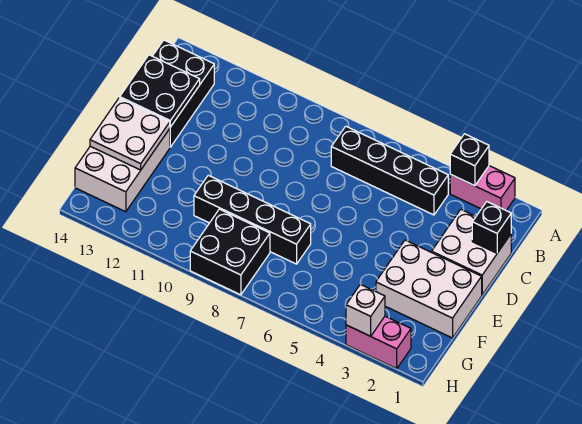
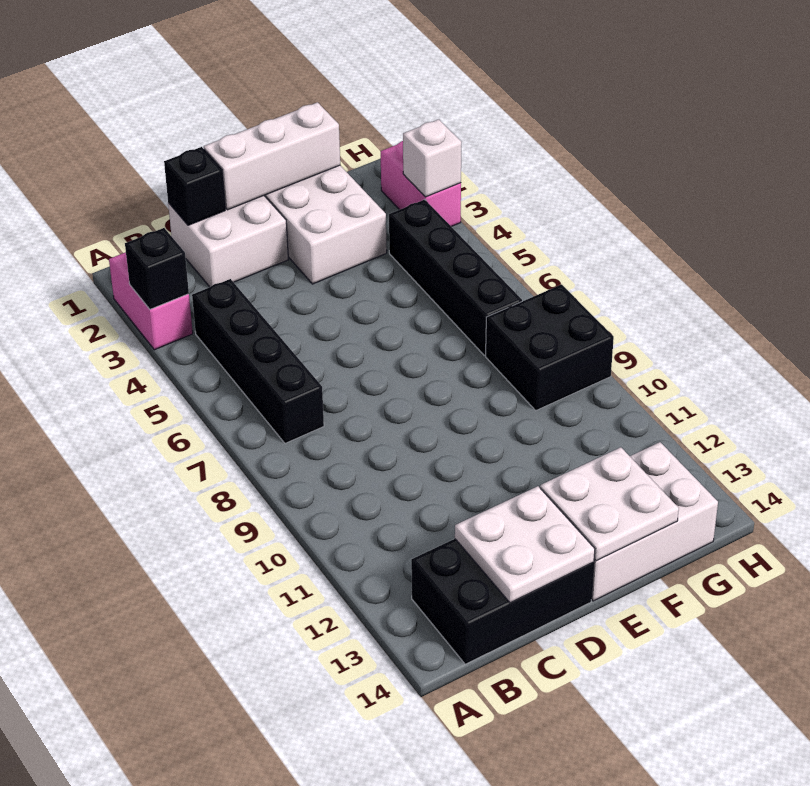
black 2x2 plate [120,55,200,127] -> white 2x2 plate [455,486,595,603]
none -> white 1x3 brick [204,102,340,210]
black 1x4 brick [194,175,311,264] -> black 1x4 brick moved to [389,200,522,356]

